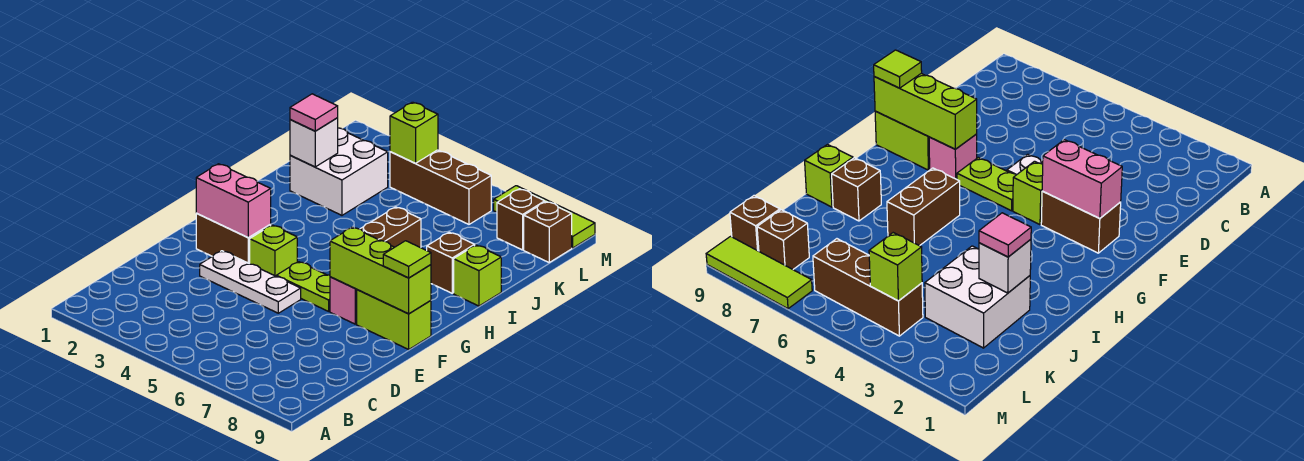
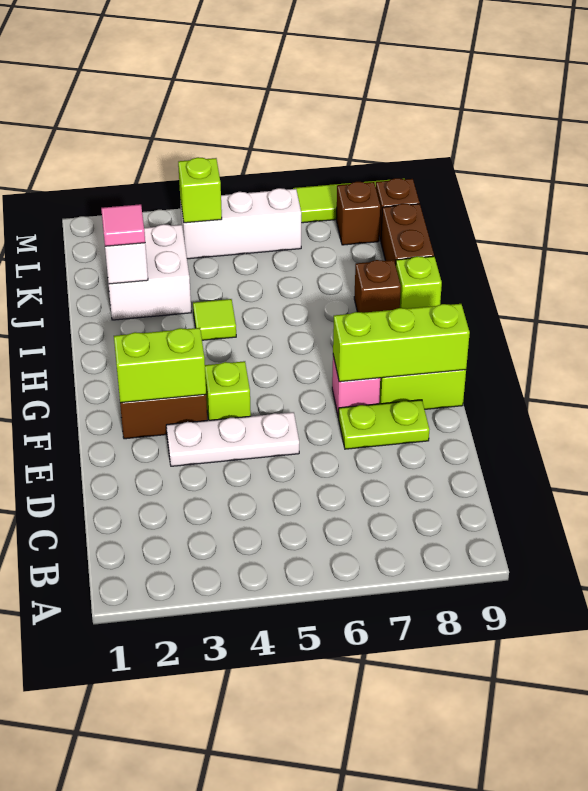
pink 1x2 brick [196,164,271,238] -> lime 1x2 brick [114,328,206,403]
lime 1x2 plate [276,262,330,311] -> lime 1x2 plate moved to [339,400,429,449]
lime 1x1 tile [383,241,431,278] -> lime 1x1 tile moved to [193,299,236,340]
brown 1x2 brick [361,207,421,248] -> brown 1x2 brick moved to [381,204,434,265]
brown 1x3 brick [390,150,491,224] -> white 1x3 brick [180,188,301,259]

